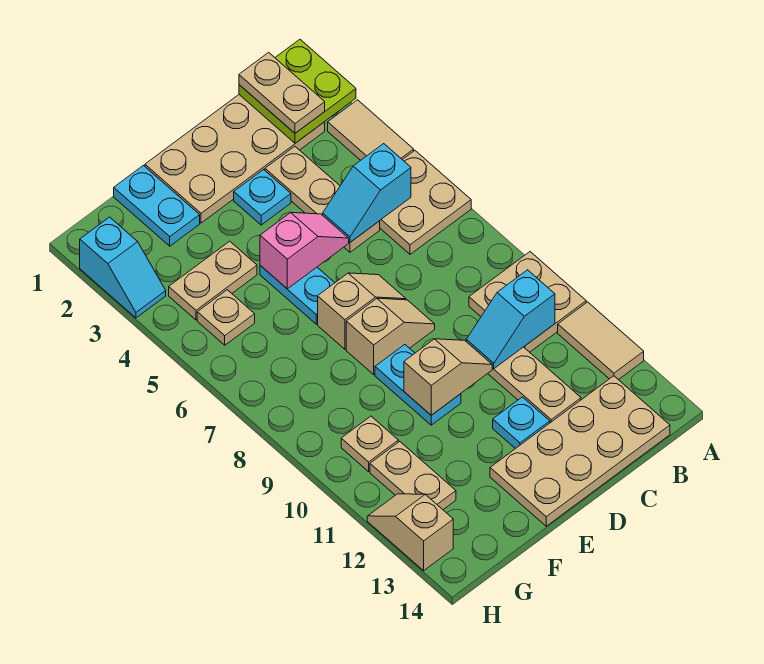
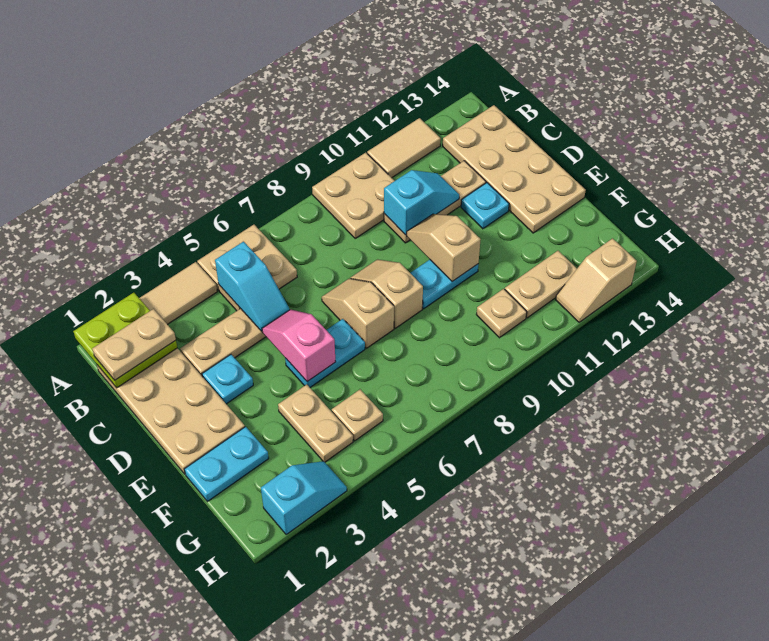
cyan 1x2 slope [466,270,555,369] -> cyan 1x2 slope turned to [384,170,459,235]

